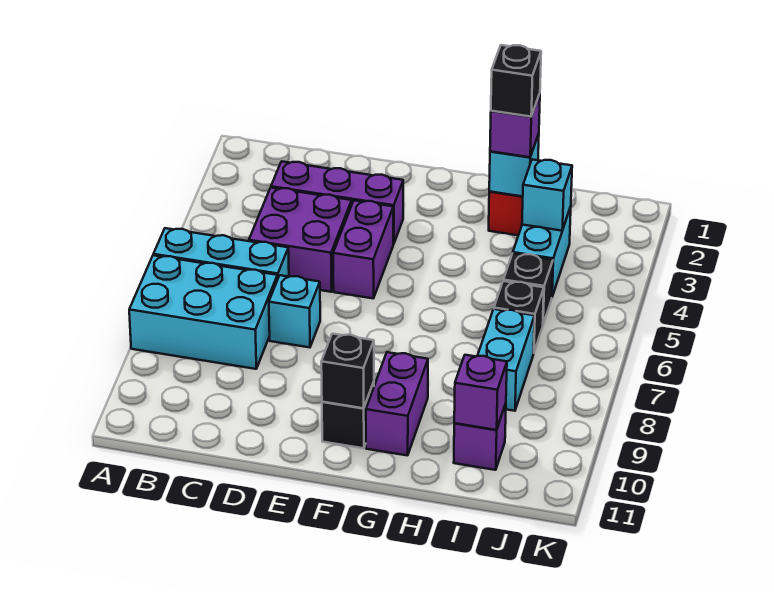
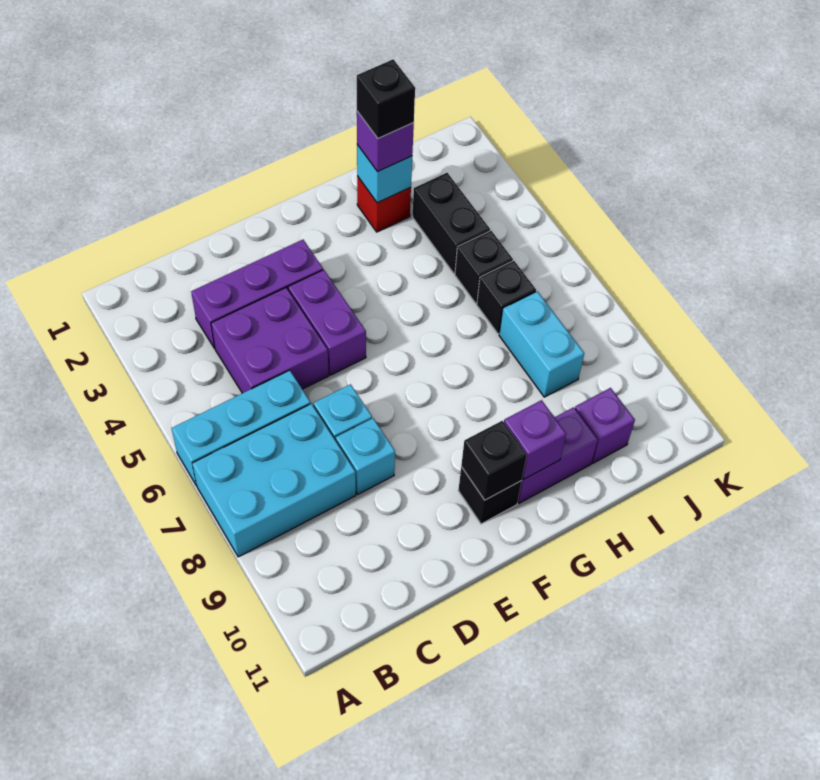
purple 1x2 brick [366,352,428,456] -> purple 1x2 brick turned to [518,407,598,503]
cyan 1x2 brick [513,207,571,296] -> black 1x2 brick [413,173,490,273]
cyan 1x1 brick [522,159,572,231] -> cyan 1x1 brick moved to [336,418,395,494]
purple 1x1 brick [454,355,507,430] -> purple 1x1 brick moved to [504,400,566,479]

